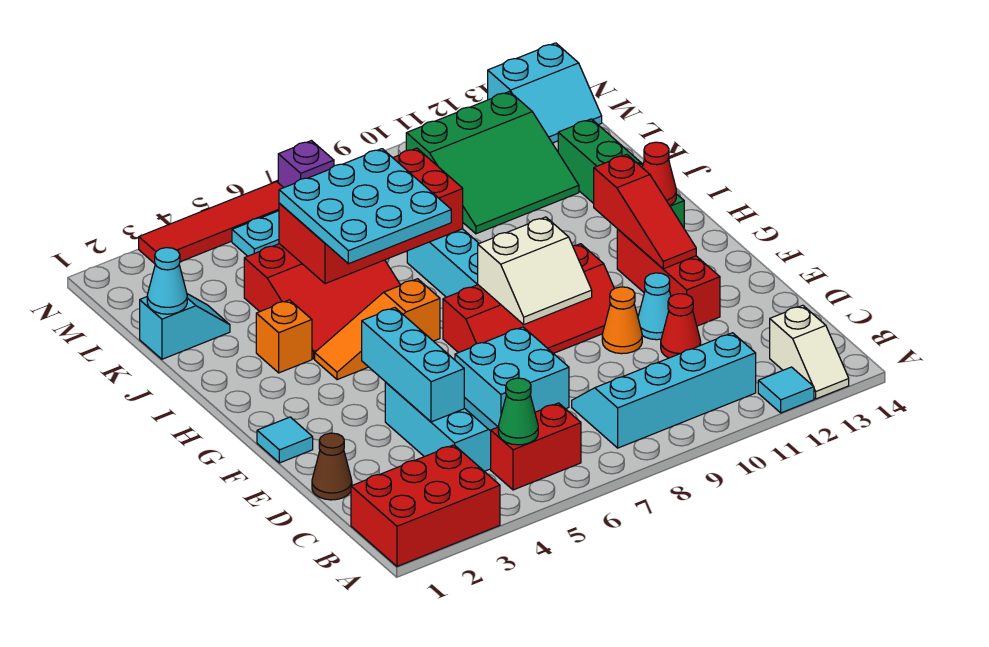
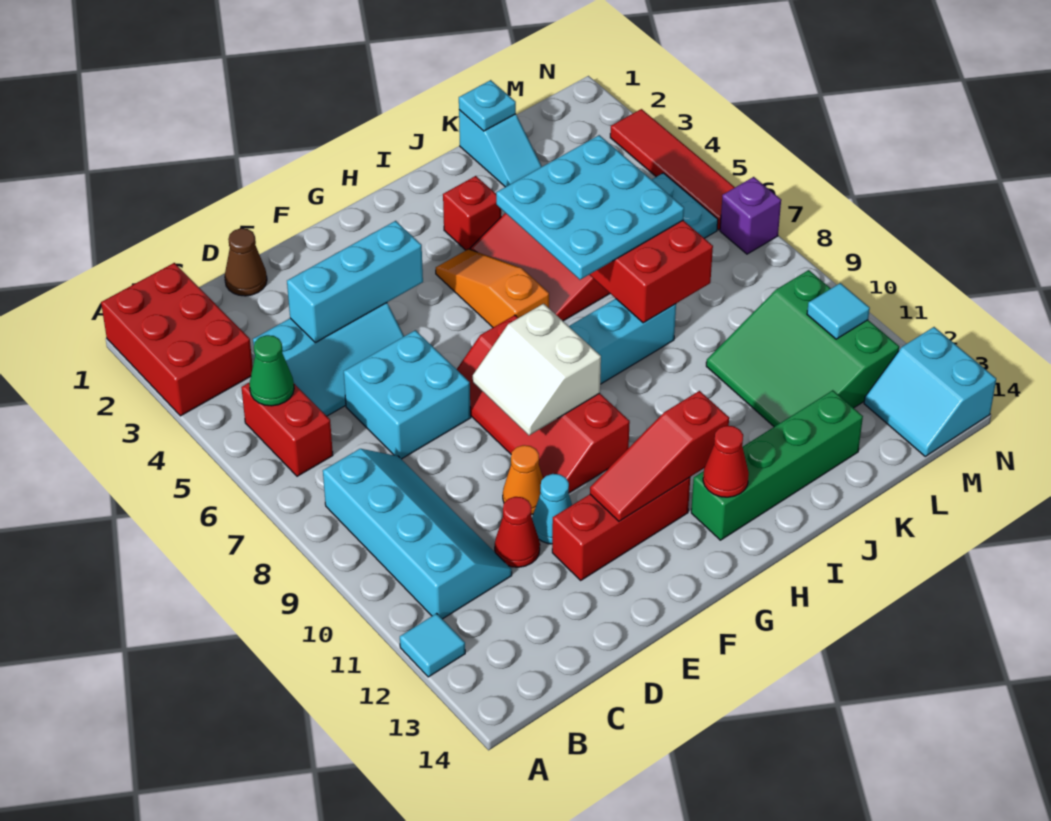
white 1x2 slope [770,305,849,399] -> none
cyan 1x1 tile [257,417,313,463] -> cyan 1x1 tile moved to [807,283,870,339]
orange 1x1 brick [256,300,312,373] -> red 1x1 brick [443,176,501,250]
cyan 1x1 cone [147,248,187,314] -> cyan 1x1 plate [459,80,516,131]

